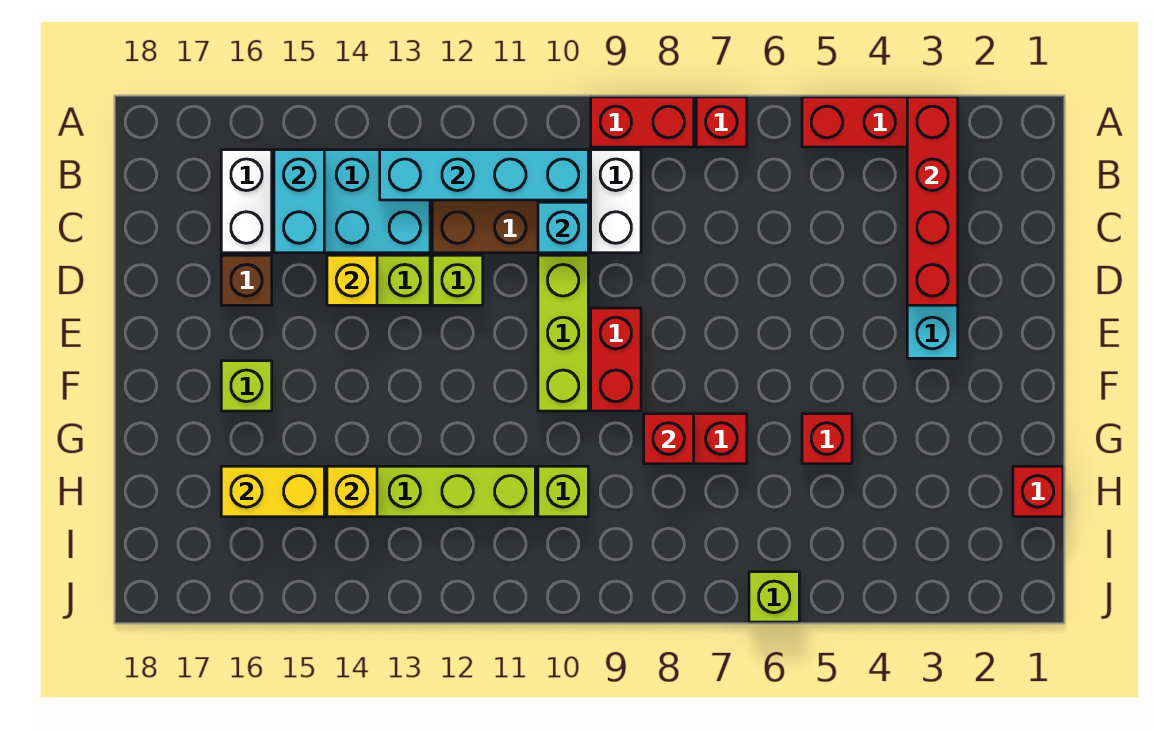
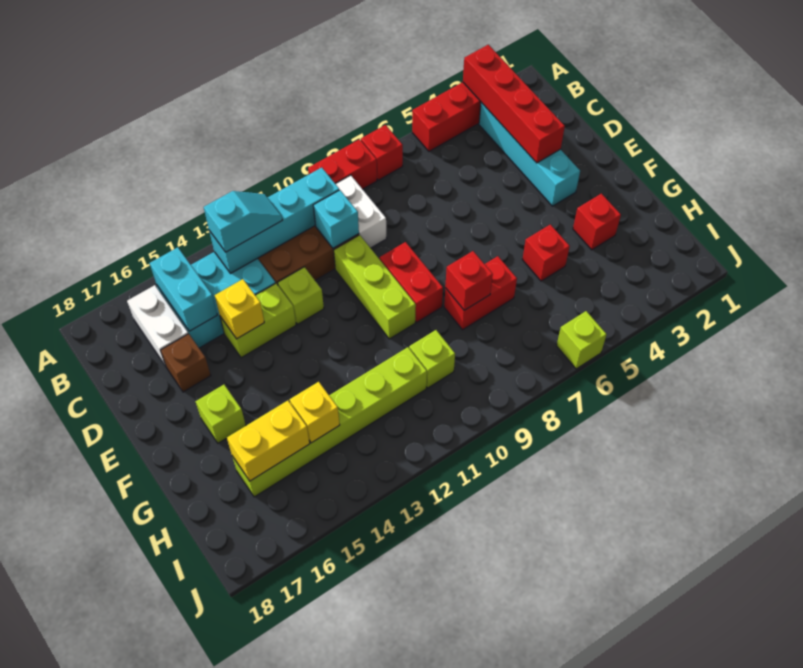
none -> cyan 1x2 slope [204,191,282,252]
red 1x1 brick [1013,466,1063,517] -> red 1x1 brick moved to [573,194,621,250]

